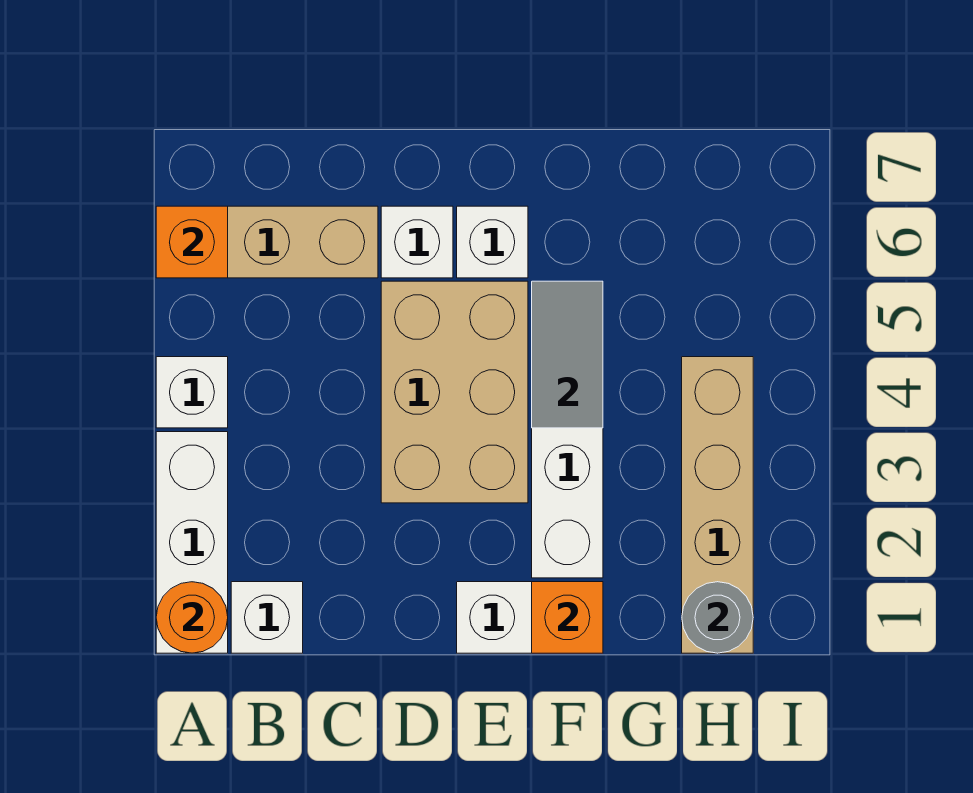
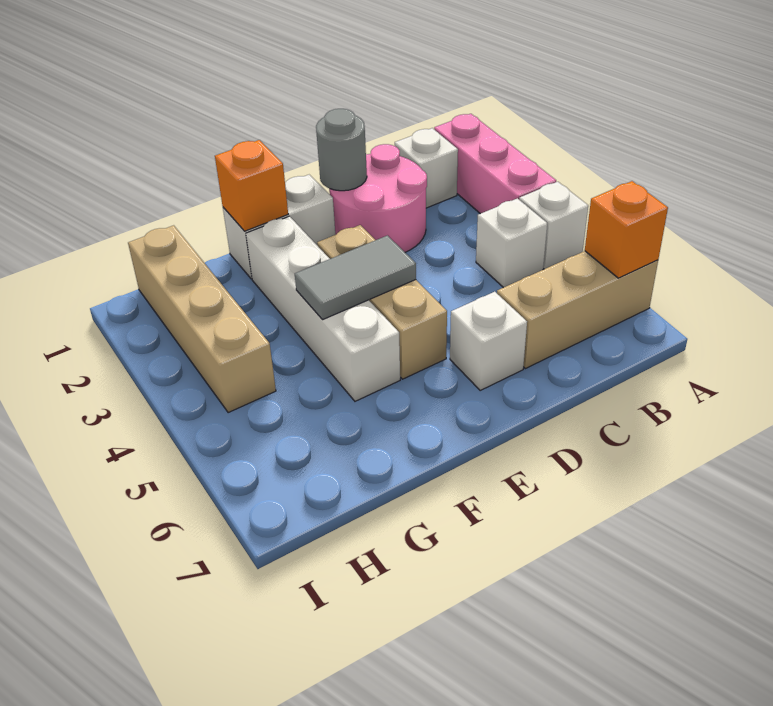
white 1x3 brick [156,432,228,653] -> pink 1x3 brick [434,114,556,214]
orange 1x1 round brick [156,582,228,653] -> none
none -> pink 2x2 round brick [329,144,427,252]
tan 2x3 brick [381,281,528,503] -> tan 1x3 brick [317,225,447,379]
white 1x1 brick [457,206,528,278] -> white 1x1 brick moved to [476,198,547,288]
grey 1x2 tile [532,281,603,428] -> grey 1x2 tile turned to [295,236,416,319]
grey 1x1 round brick [682,582,753,653] -> grey 1x1 round brick moved to [316,109,367,191]

